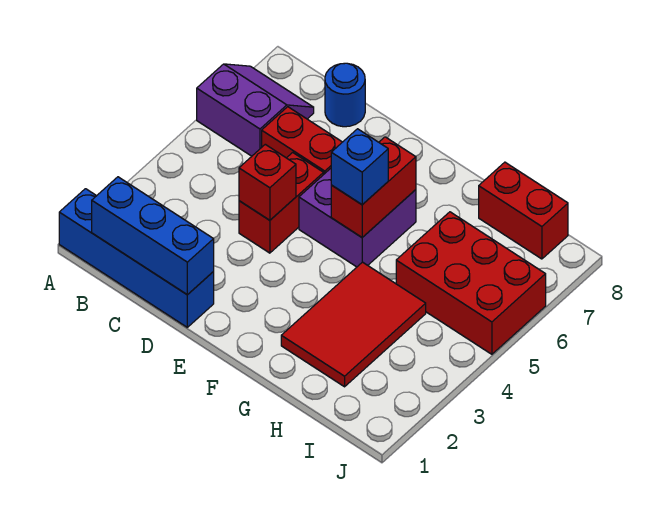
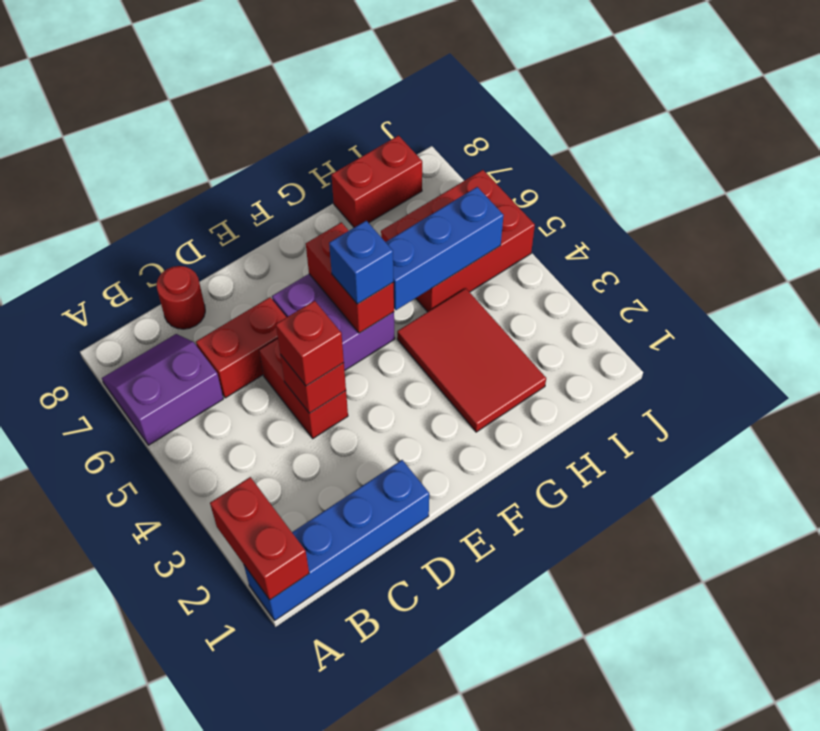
none -> red 1x2 brick [210,477,309,600]
blue 1x3 brick [92,177,214,295] -> blue 1x3 brick moved to [386,187,504,310]
blue 1x1 round brick [325,63,365,127] -> red 1x1 round brick [157,266,205,329]
none -> red 1x1 brick [276,301,344,386]

